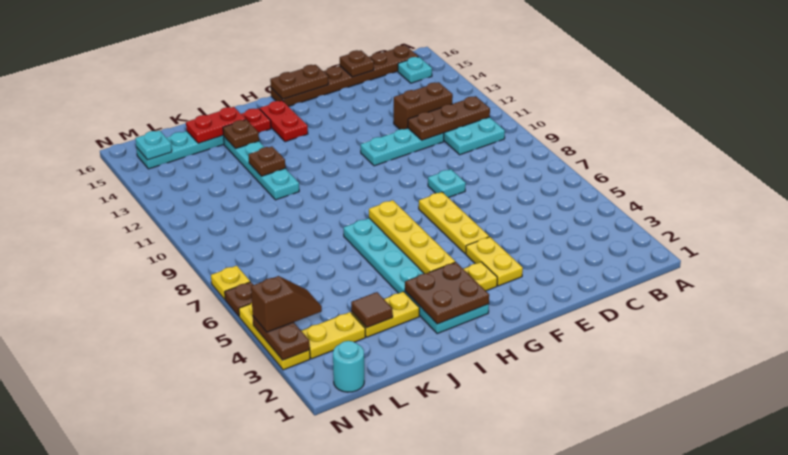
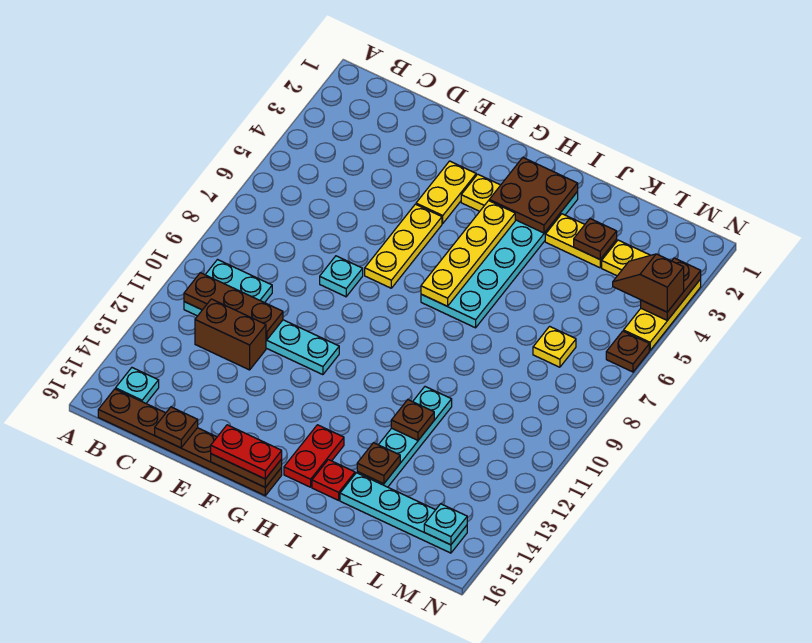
red 1x2 plate [186,107,246,143] -> red 1x2 plate moved to [211,425,282,479]
brown 1x1 tile [351,292,393,328] -> brown 1x1 plate [574,219,617,259]
cyan 1x1 round brick [333,341,364,392] -> none
yellow 1x1 plate [211,266,250,299] -> yellow 1x1 plate moved to [533,326,576,367]

